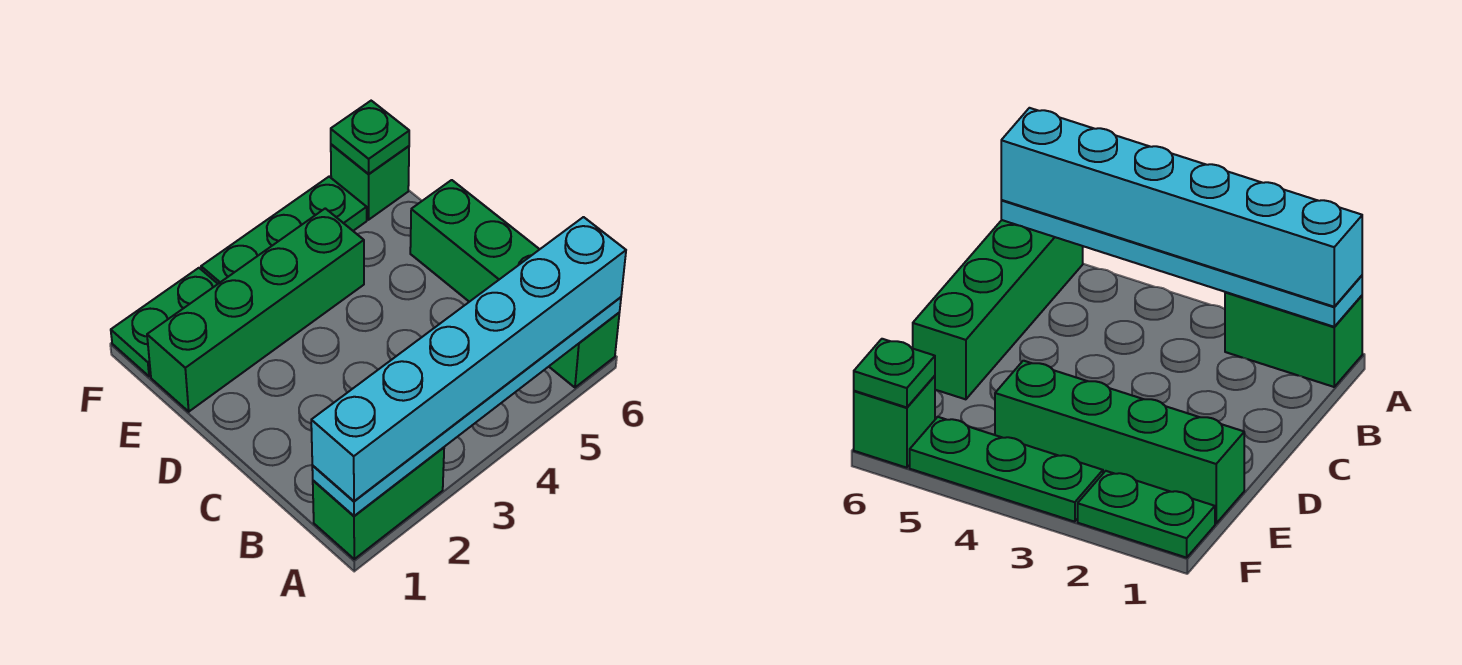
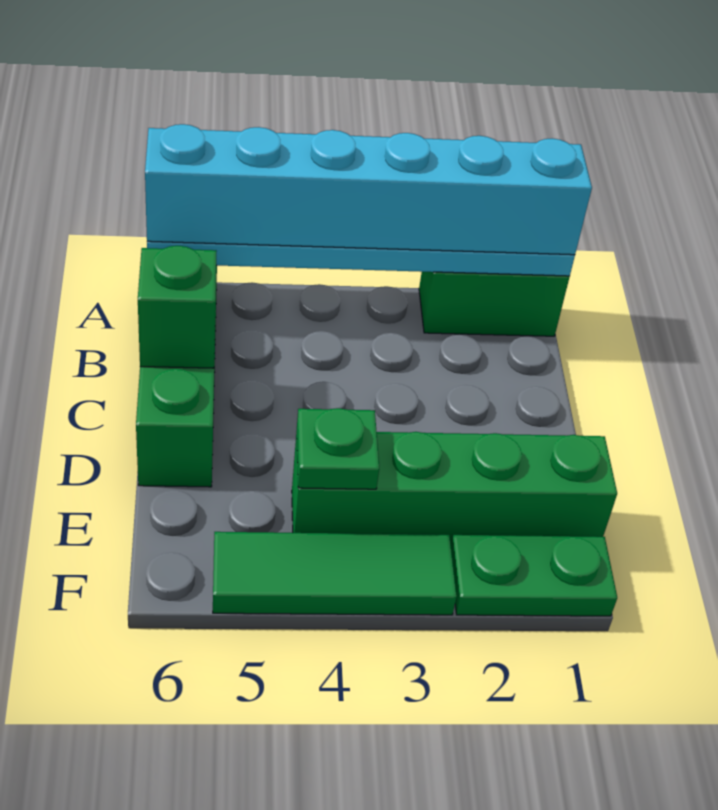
green 1x3 plate [201,177,367,284] -> green 1x3 tile [213,532,457,615]
green 1x1 brick [331,144,409,220] -> green 1x1 brick moved to [138,246,216,368]
green 1x1 plate [331,101,409,174] -> green 1x1 plate moved to [297,408,379,489]

